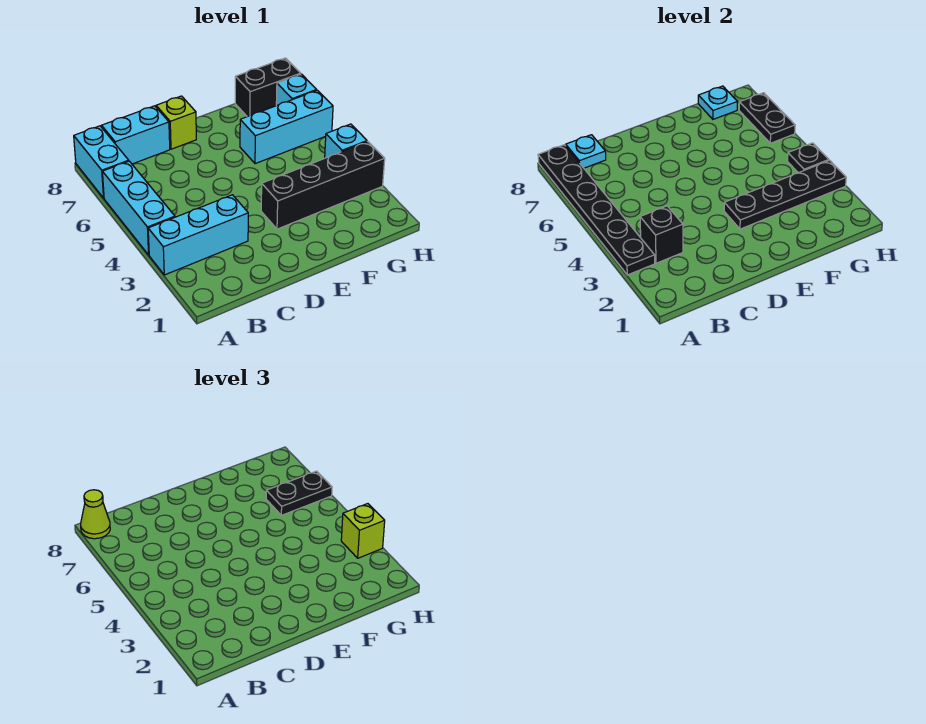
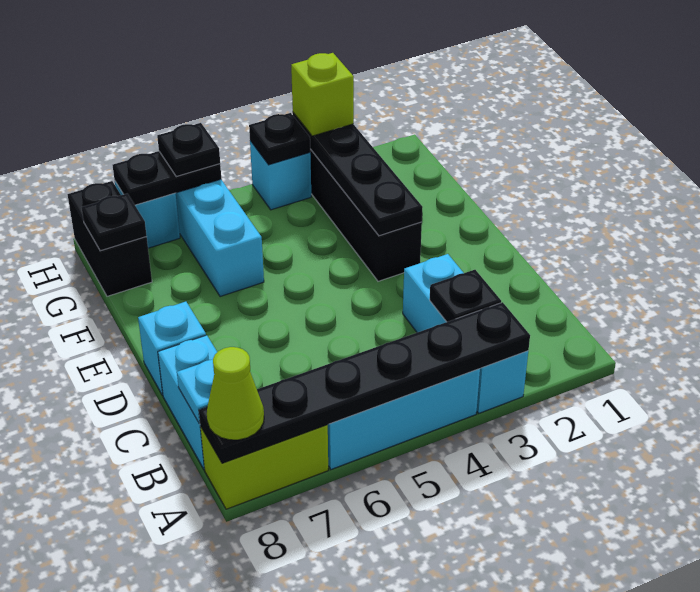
cyan 1x2 brick [74,126,129,198] -> lime 1x2 brick [200,425,328,509]
black 1x1 brick [640,206,683,263] -> black 1x1 plate [430,270,501,322]
lime 1x1 brick [156,96,196,149] -> cyan 1x1 brick [138,302,206,395]
black 1x2 plate [266,471,332,515] -> black 1x1 plate [157,123,220,177]
cyan 1x1 plate [698,86,737,119] -> black 1x1 plate [82,193,147,251]

